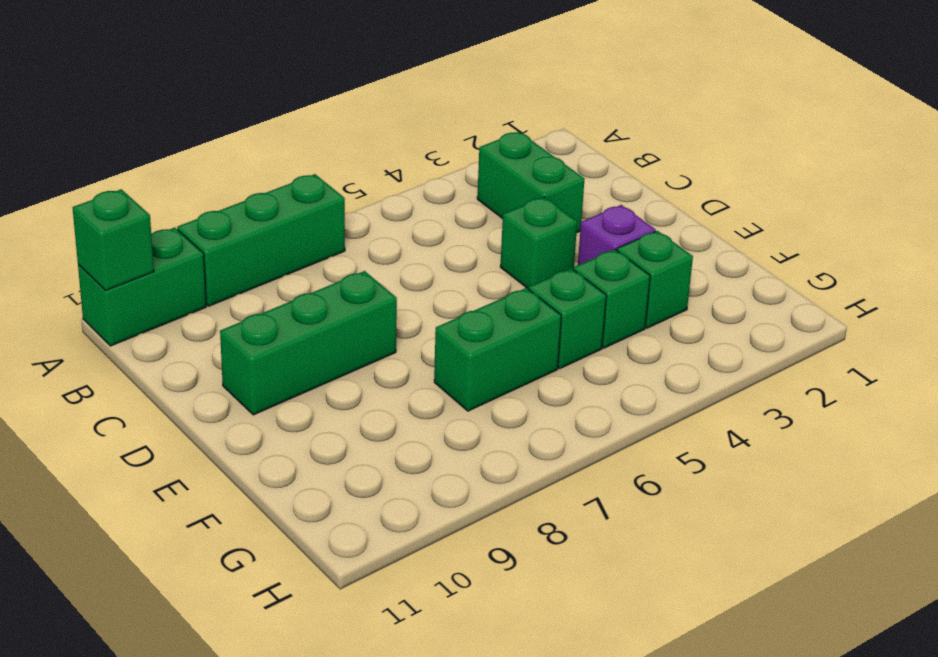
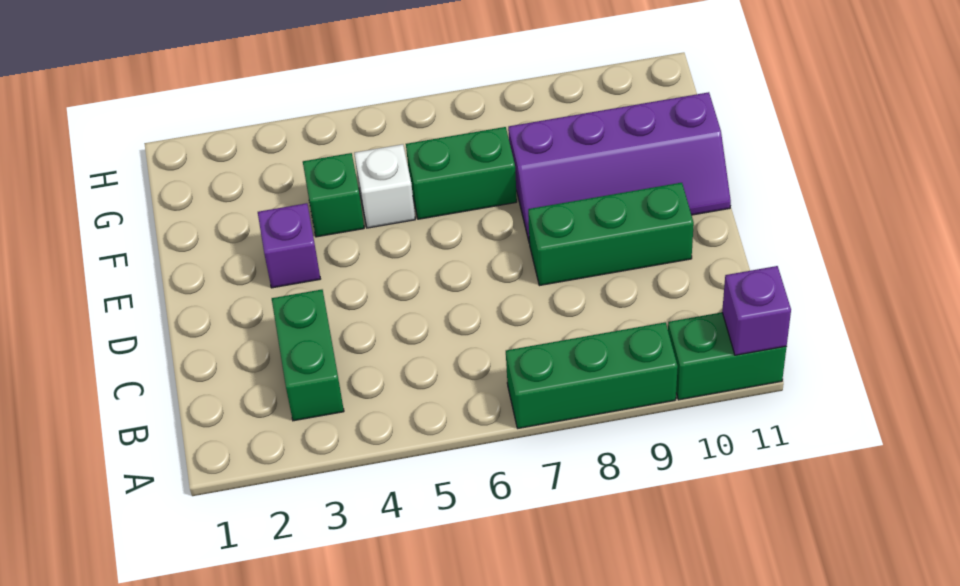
green 1x1 brick [73,189,154,291] -> purple 1x1 brick [722,266,791,355]
green 1x1 brick [500,197,577,289] -> none
none -> purple 2x4 slope [508,92,731,243]
green 1x1 brick [617,231,693,328] -> none
green 1x1 brick [529,268,606,368] -> white 1x1 brick [354,144,415,228]

